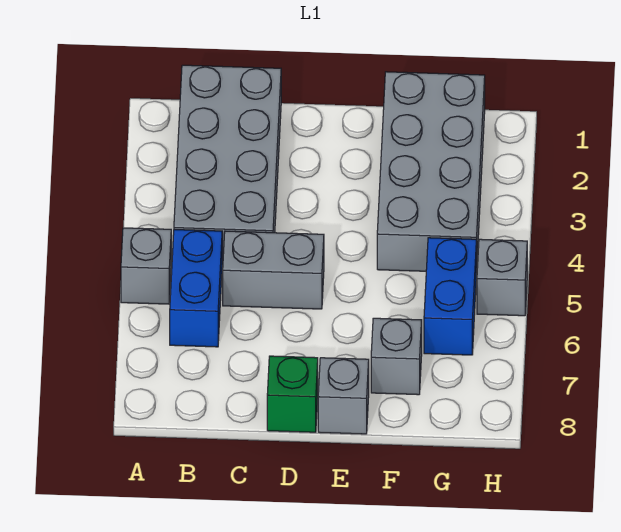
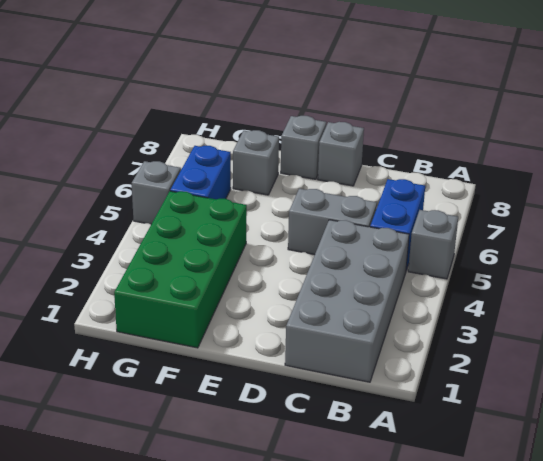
green 1x1 brick [267,356,318,432] -> grey 1x1 brick [318,122,364,186]
grey 2x4 brick [377,72,485,273] -> green 2x4 brick [114,191,247,348]

